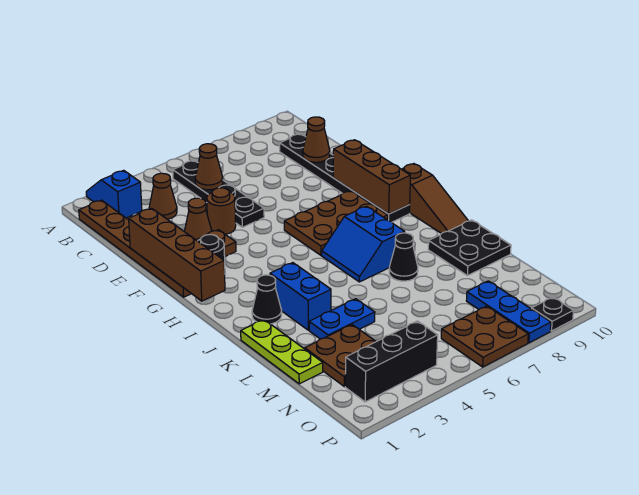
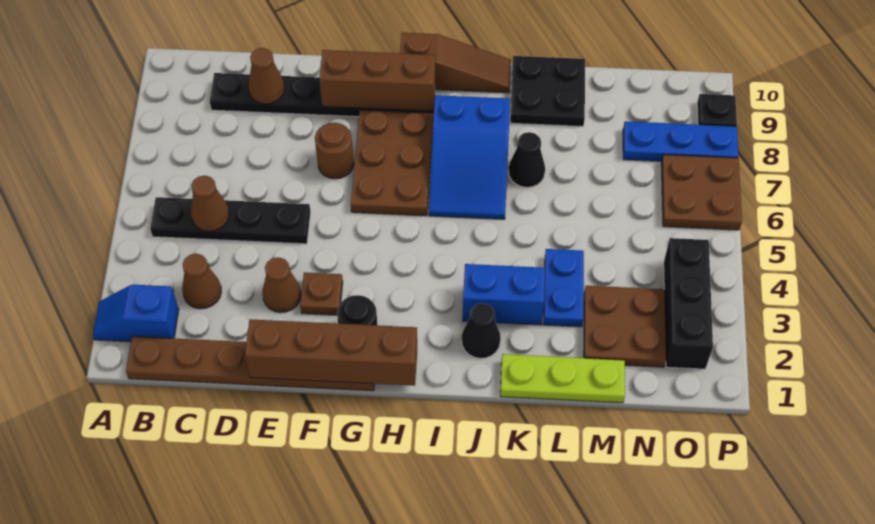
brown 1x1 round brick [207,188,236,234] -> brown 1x1 round brick moved to [315,123,354,179]
blue 2x2 slope [322,206,405,282] -> blue 2x3 slope [429,95,510,219]

